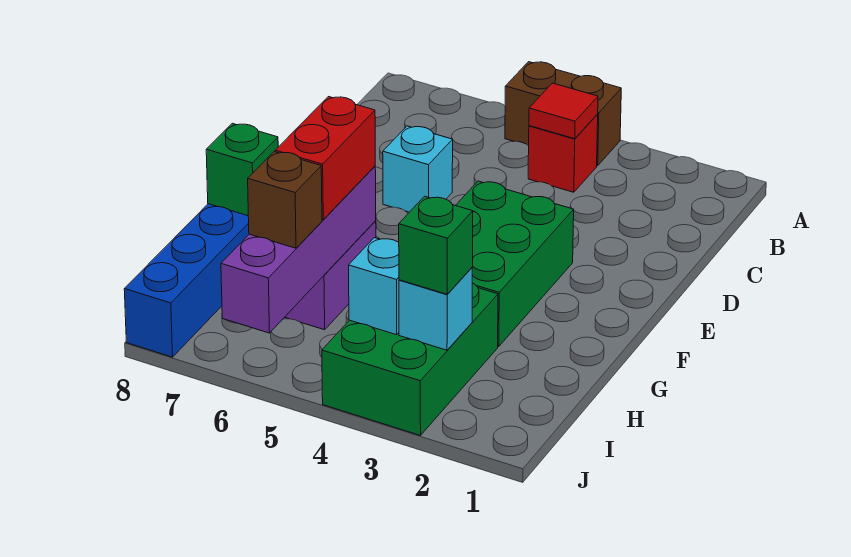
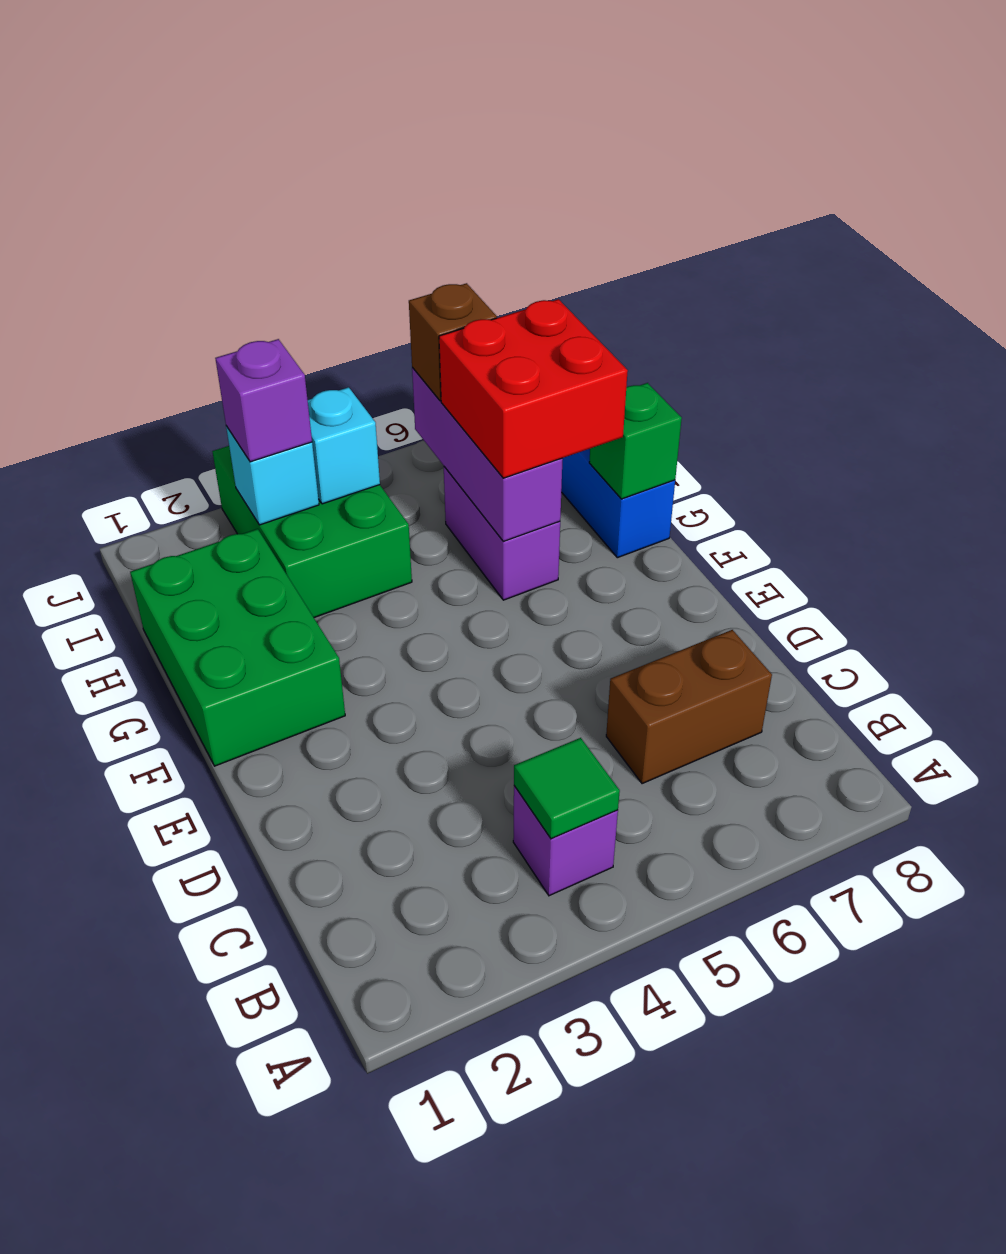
brown 1x2 brick [505,62,621,166] -> brown 1x2 brick moved to [606,630,772,784]
red 1x1 brick [528,114,598,192] -> purple 1x1 brick [513,786,618,896]
red 1x1 tile [529,83,598,139] -> green 1x1 tile [514,738,620,839]
cyan 1x1 brick [383,126,453,212] -> none
green 2x3 brick [456,181,574,347] -> green 2x3 brick moved to [130,529,345,766]
purple 1x4 brick [221,166,376,333] -> purple 1x3 brick [412,367,563,541]
red 1x2 brick [275,97,375,220] -> red 2x2 brick [439,299,628,478]
green 1x1 brick [399,196,473,294] -> purple 1x1 brick [215,339,312,462]

